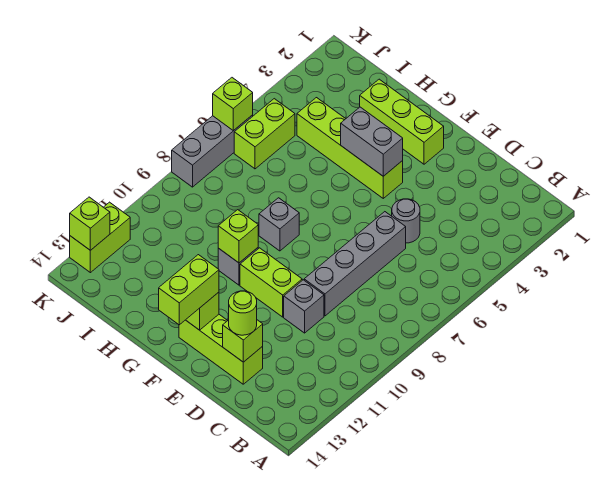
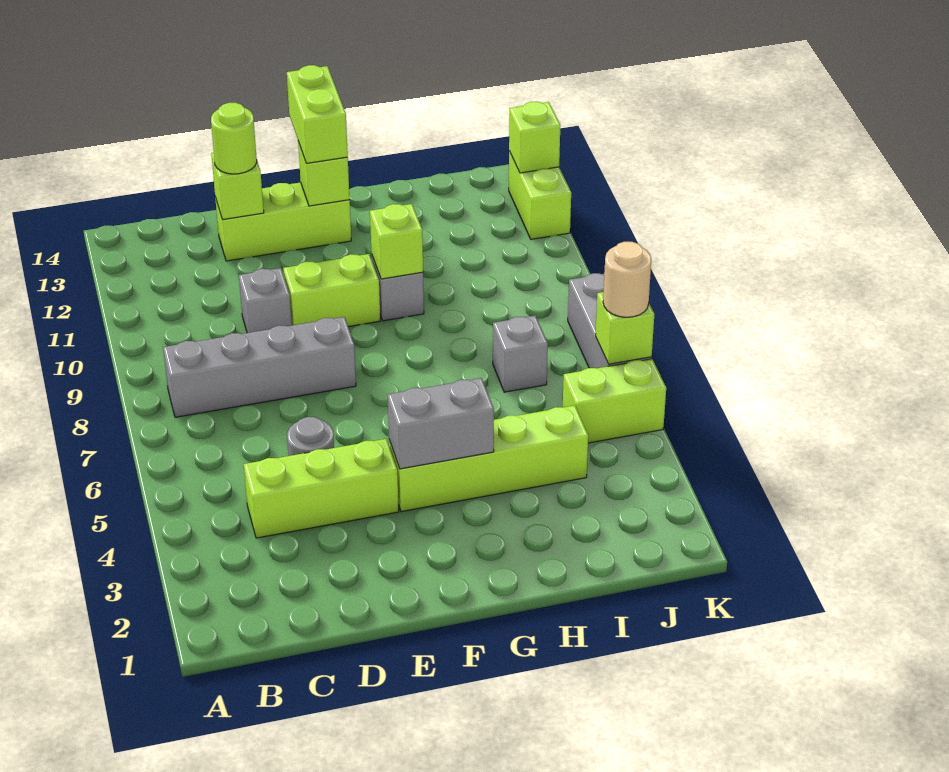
grey 1x4 brick [304,212,406,316] -> grey 1x4 brick turned to [163,317,356,417]
lime 1x3 brick [360,79,444,164] -> lime 1x3 brick moved to [244,439,399,538]
grey 1x1 brick [259,198,299,251] -> grey 1x1 brick moved to [493,316,548,392]
lime 1x2 brick [234,99,295,169] -> lime 1x2 brick turned to [563,359,666,443]
none -> tan 1x1 round brick [603,242,651,317]

